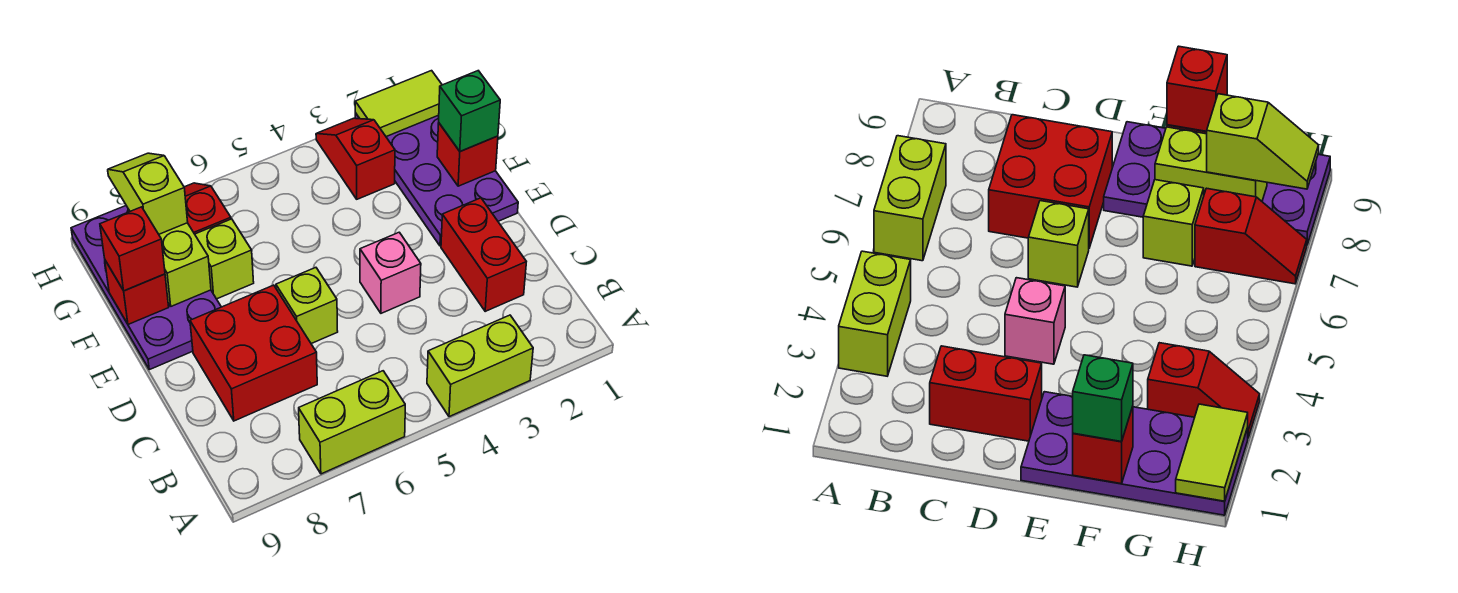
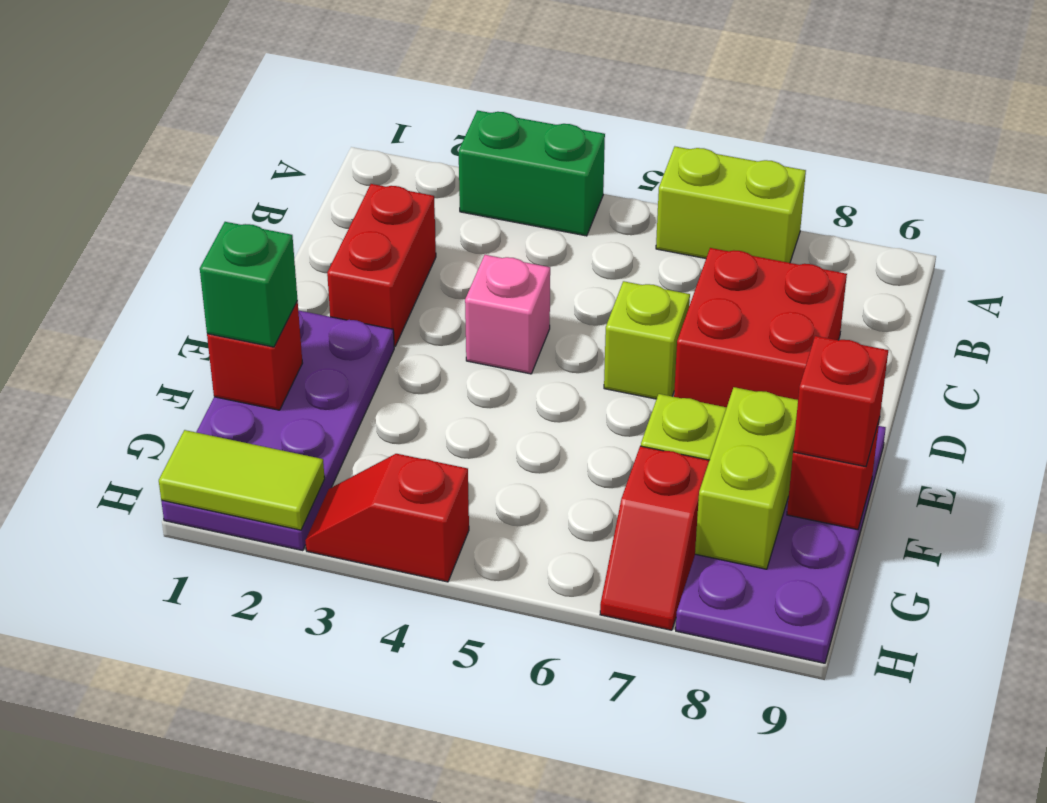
lime 1x2 brick [427,315,533,417] -> green 1x2 brick [459,110,605,236]
red 1x2 slope [316,118,395,199] -> red 1x2 slope turned to [305,454,469,582]
lime 1x2 slope [108,153,188,234] -> none

